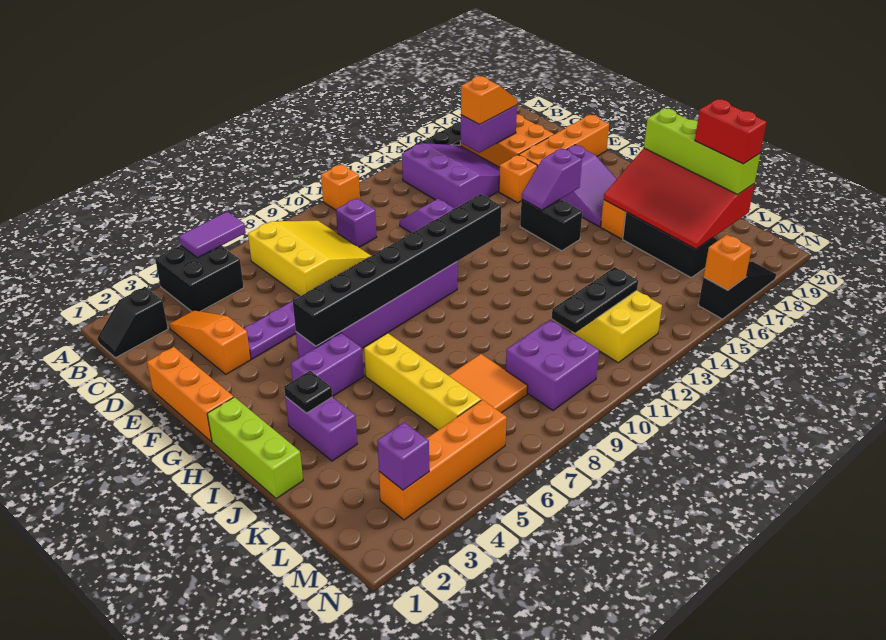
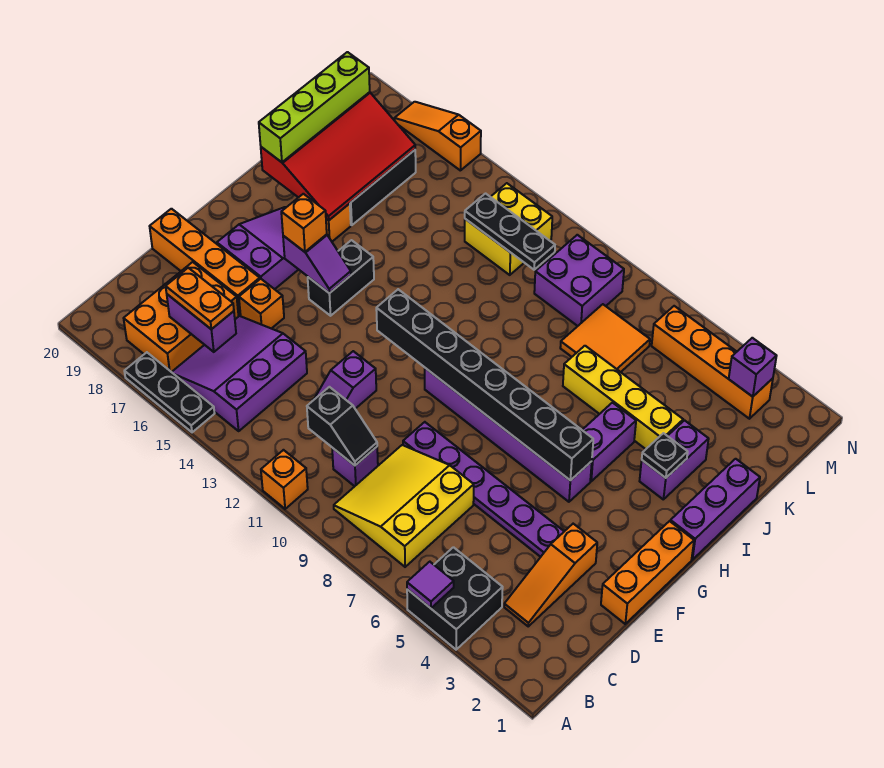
purple 1x2 tile [179,212,246,258] -> purple 1x1 tile [407,562,454,608]
black 1x2 slope [97,287,168,358] -> black 1x2 slope moved to [307,387,377,465]
orange 1x2 slope [461,76,517,125] -> orange 1x2 plate [166,268,234,329]
lime 1x3 brick [207,397,303,498] -> purple 1x3 brick [670,459,760,560]
purple 1x2 brick [291,333,364,397] -> purple 1x2 brick turned to [583,403,636,481]
yellow 1x4 brick [364,333,481,430] -> yellow 1x4 brick turned to [563,346,683,449]
red 1x2 brick [695,99,767,164] -> none
black 1x3 slope [698,261,776,319] -> orange 1x3 slope [394,102,481,170]
orange 1x1 brick [704,235,752,290] -> orange 1x1 brick moved to [281,194,327,252]

